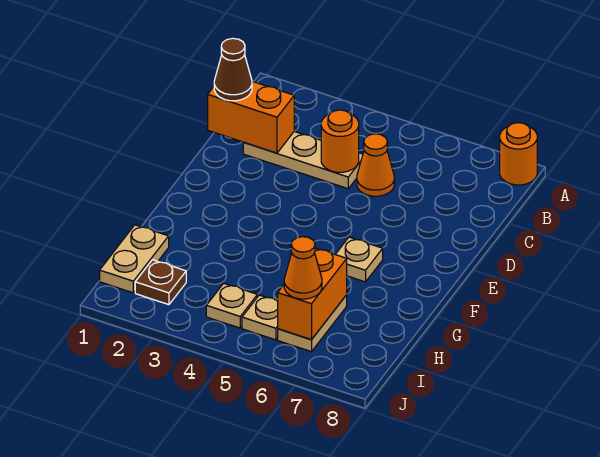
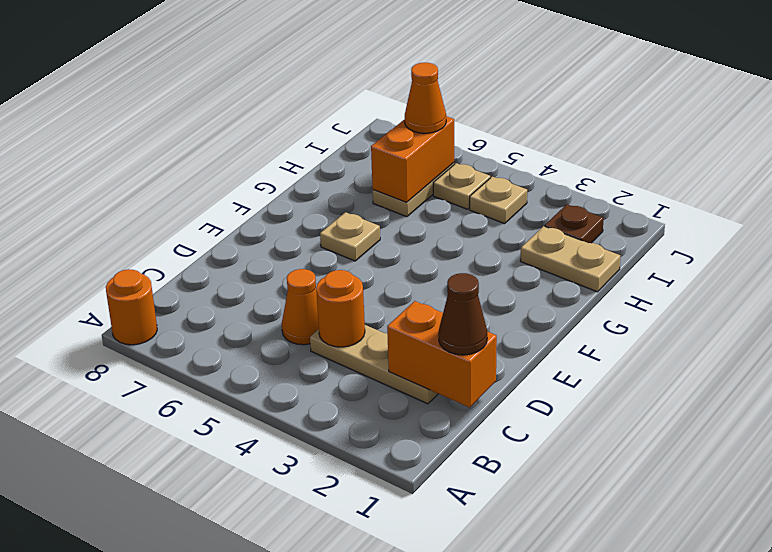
tan 1x2 plate [100,225,169,293] -> tan 1x2 plate turned to [521,226,620,292]

